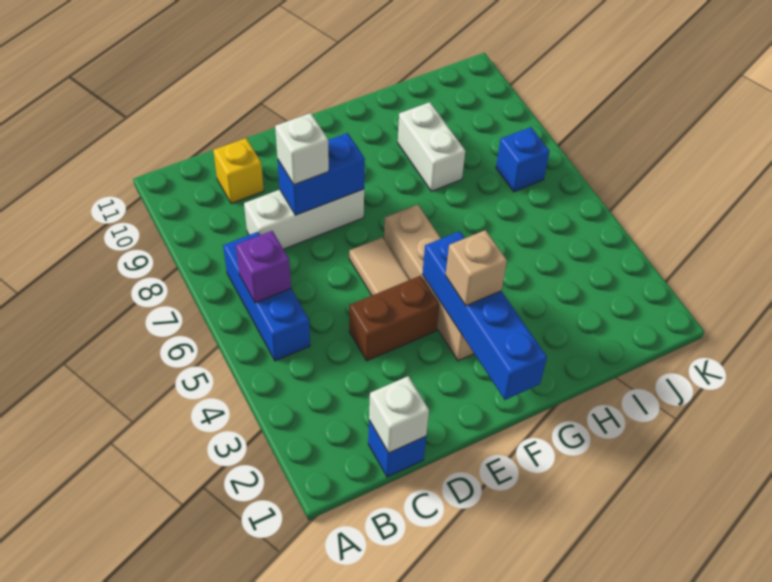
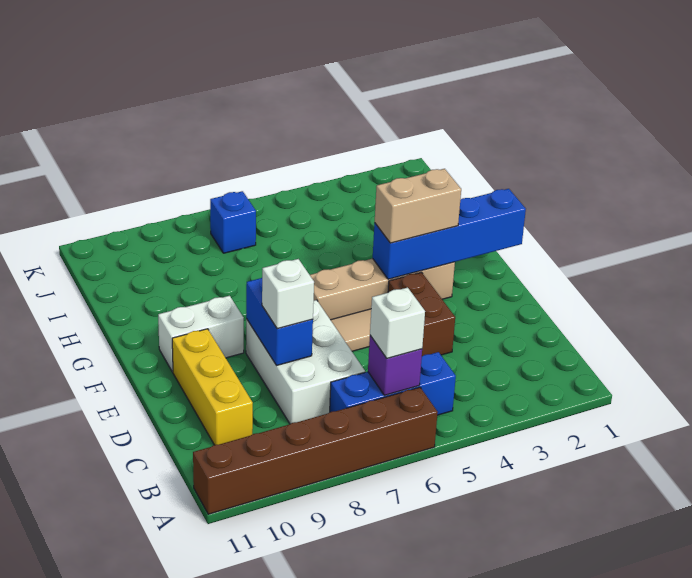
none -> brown 1x6 brick [193,387,438,514]
blue 1x1 brick [368,420,426,477] -> none
white 1x1 brick [369,376,429,453] -> white 1x1 brick moved to [370,287,425,358]
white 1x3 brick [244,189,364,249] -> white 2x3 brick [246,300,365,424]
yellow 1x1 brick [213,138,264,204] -> yellow 1x3 brick [172,329,253,445]
tan 1x1 brick [446,230,507,306] -> tan 1x2 brick [375,169,461,243]
white 1x2 brick [398,102,465,191] -> white 1x2 brick moved to [158,296,244,372]

